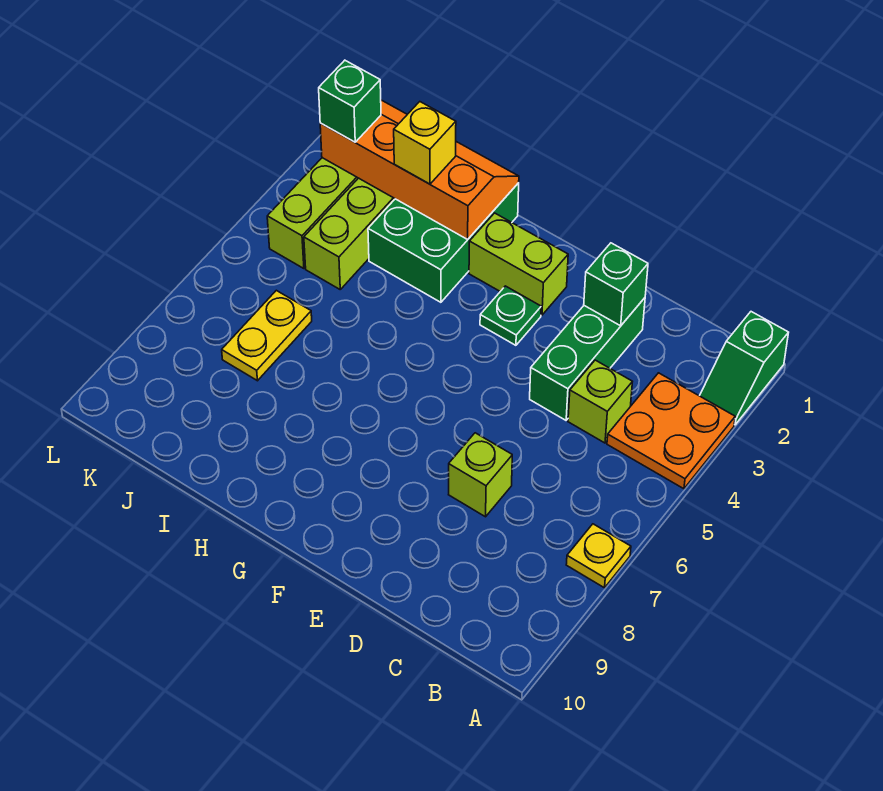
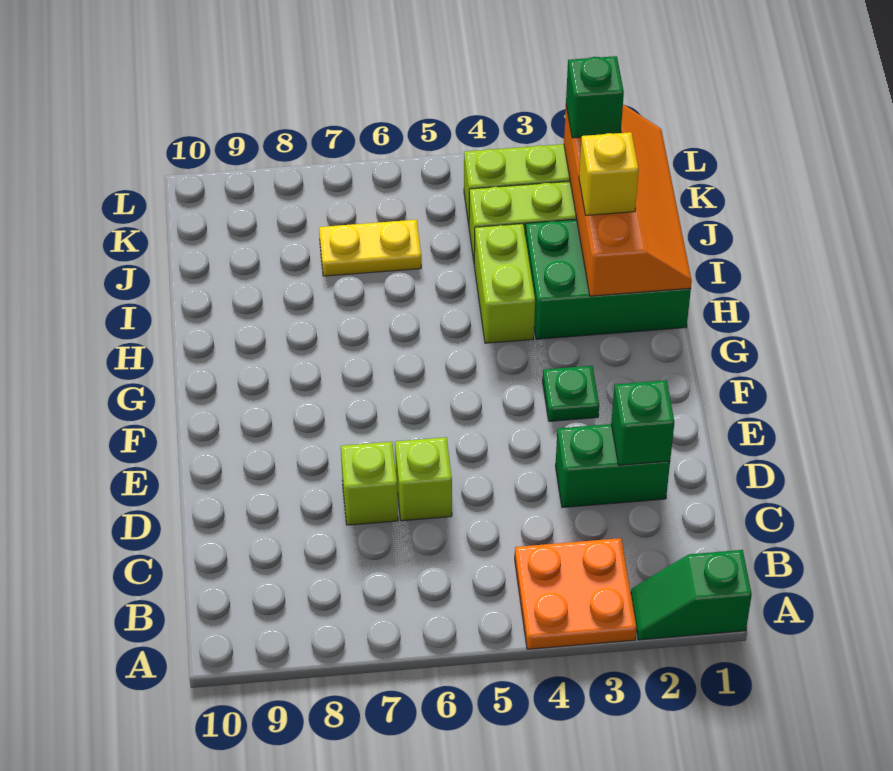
yellow 1x1 plate [566,524,631,588] -> none
lime 1x1 brick [568,360,632,443] -> lime 1x1 brick moved to [395,437,452,521]
green 1x3 brick [530,298,645,420] -> green 1x2 brick [555,424,670,508]
lime 1x2 brick [469,213,568,315] -> lime 1x2 brick moved to [474,224,535,343]

